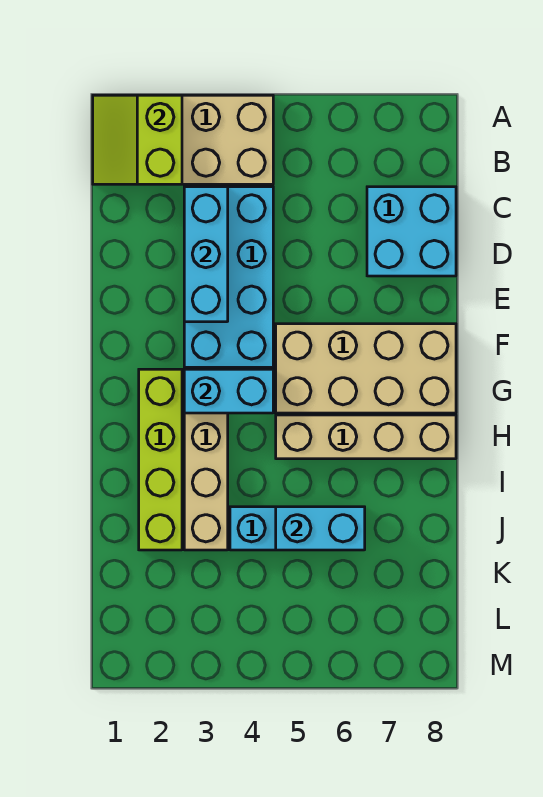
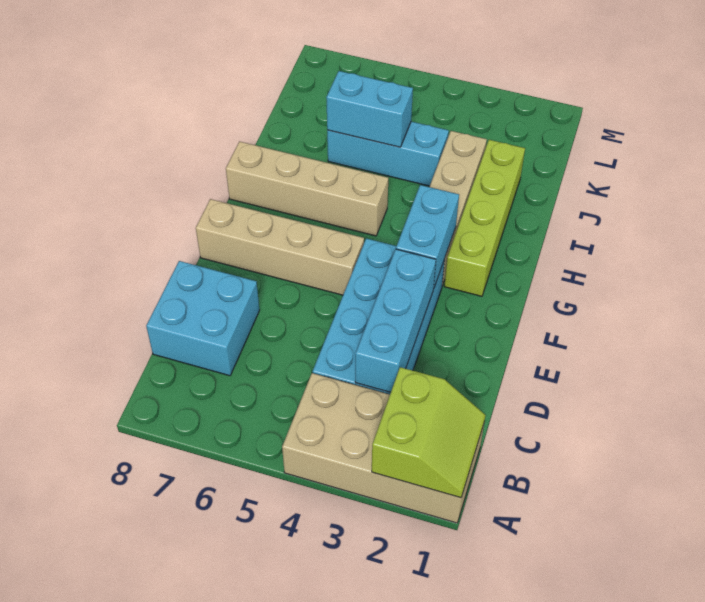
tan 2x4 brick [276,324,456,413] -> tan 1x4 brick [196,199,364,295]
cyan 1x2 brick [184,369,273,413] -> cyan 1x2 brick turned to [396,185,459,287]

